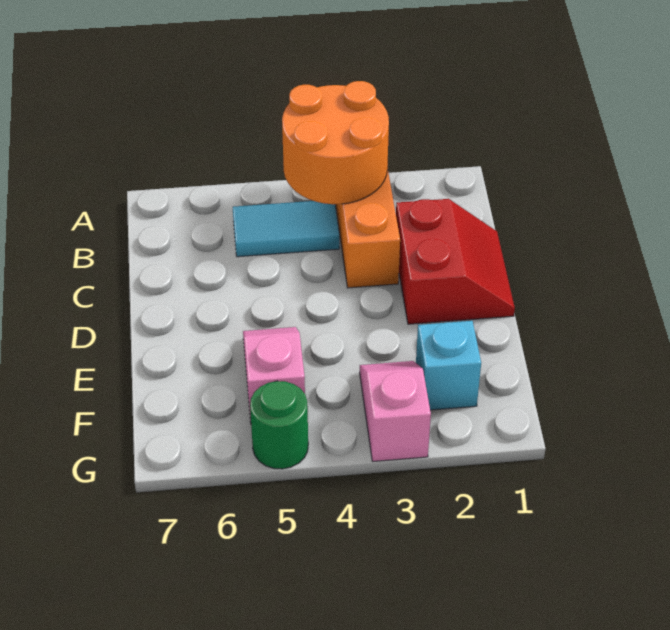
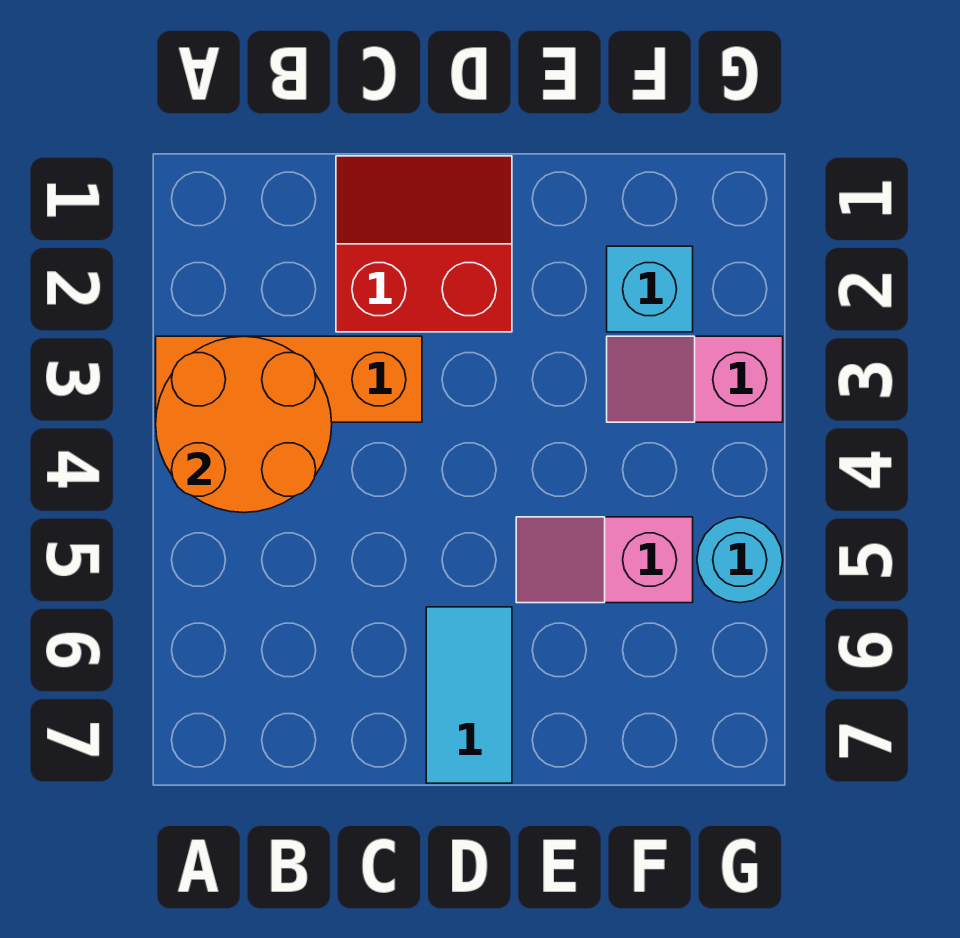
cyan 1x2 tile [233,201,339,257] -> cyan 1x2 tile moved to [426,607,512,783]
green 1x1 round brick [250,381,308,469] -> cyan 1x1 round brick [697,517,783,603]

